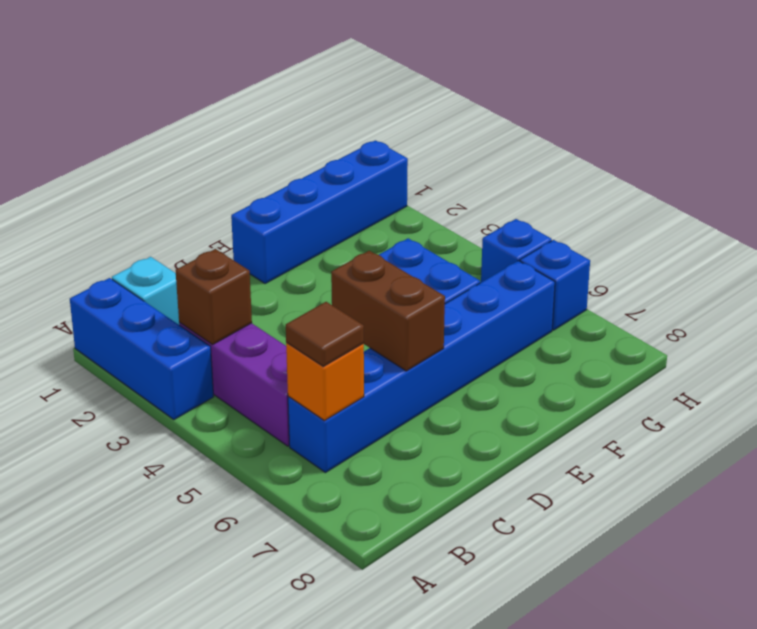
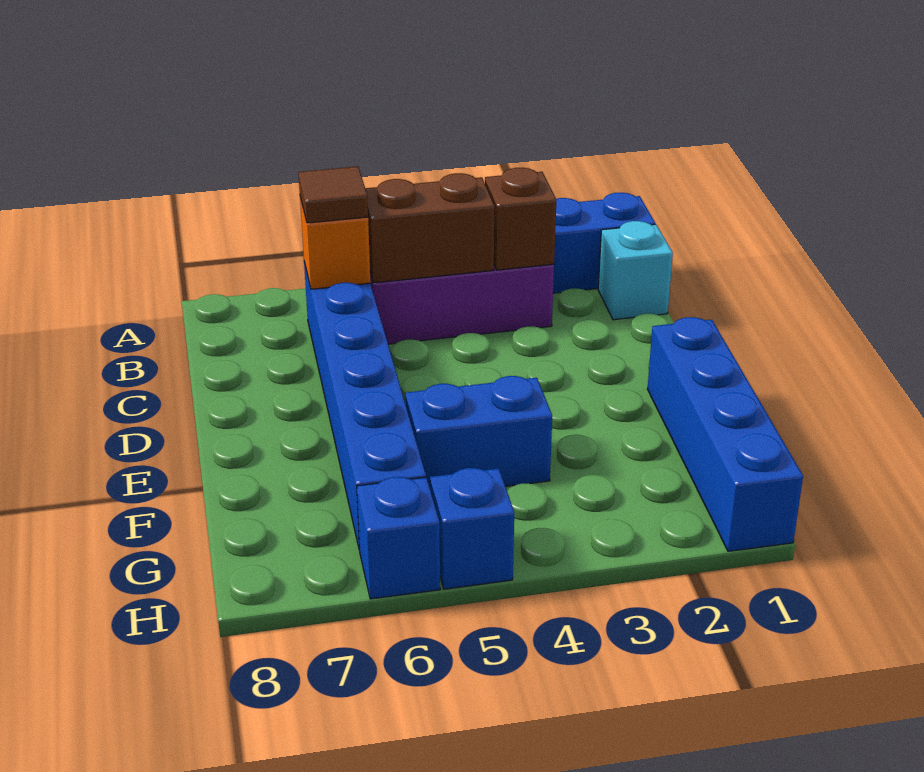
brown 1x2 brick [331,251,445,371] -> brown 1x2 brick moved to [365,173,494,283]

